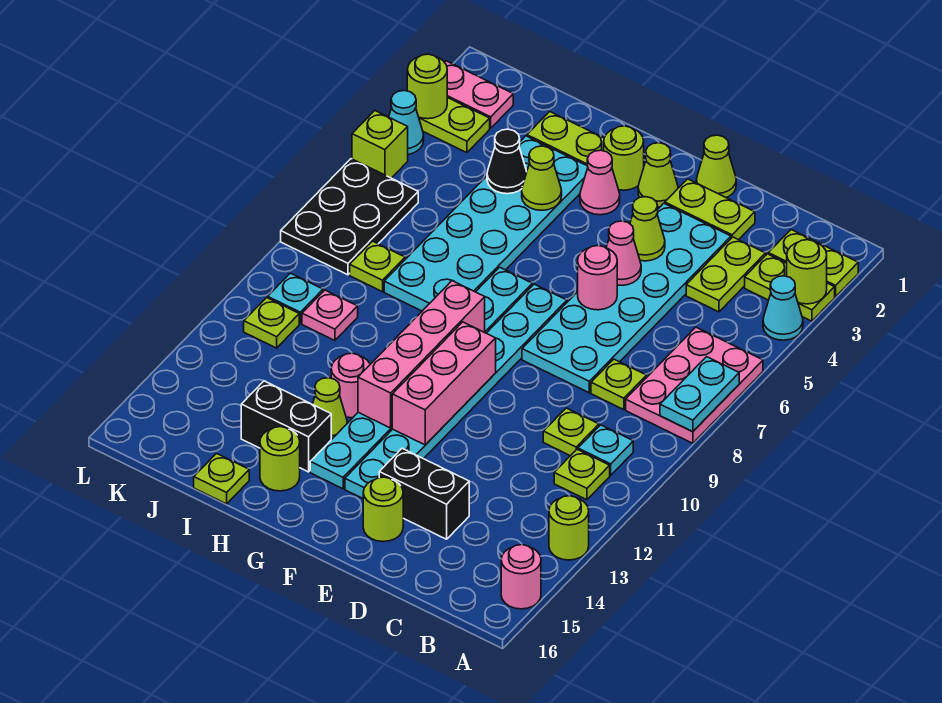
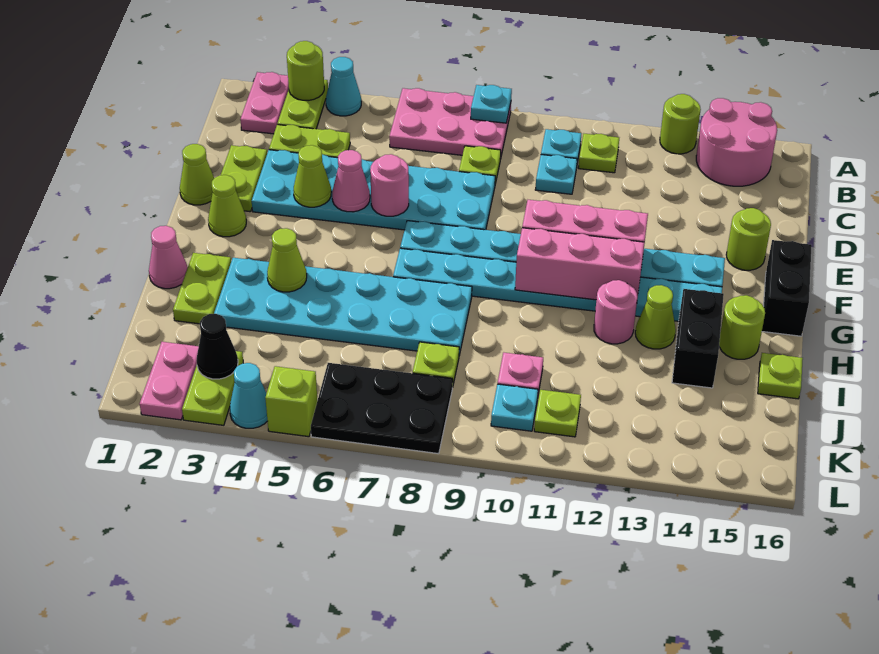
lime 1x2 plate [768,230,858,297] -> pink 1x2 plate [240,72,289,134]
cyan 1x2 plate [660,357,739,432] -> cyan 1x1 plate [471,85,512,123]
pink 1x1 round brick [501,545,541,609] -> pink 2x2 round brick [696,98,777,186]
lime 1x1 plate [543,408,599,456] -> cyan 1x1 plate [535,155,577,194]
black 1x2 brick [379,448,469,539] -> black 1x2 brick moved to [762,240,812,336]
lime 1x1 round brick [604,126,644,190] -> none
pink 1x1 cone [580,150,620,215] -> pink 1x1 cone moved to [149,226,188,289]
pink 1x4 brick [358,281,485,428] -> pink 1x3 brick [515,228,644,300]
black 1x1 cone [487,129,527,194] -> black 1x1 cone moved to [196,314,238,379]
lime 1x1 round brick [407,54,447,119] -> none

